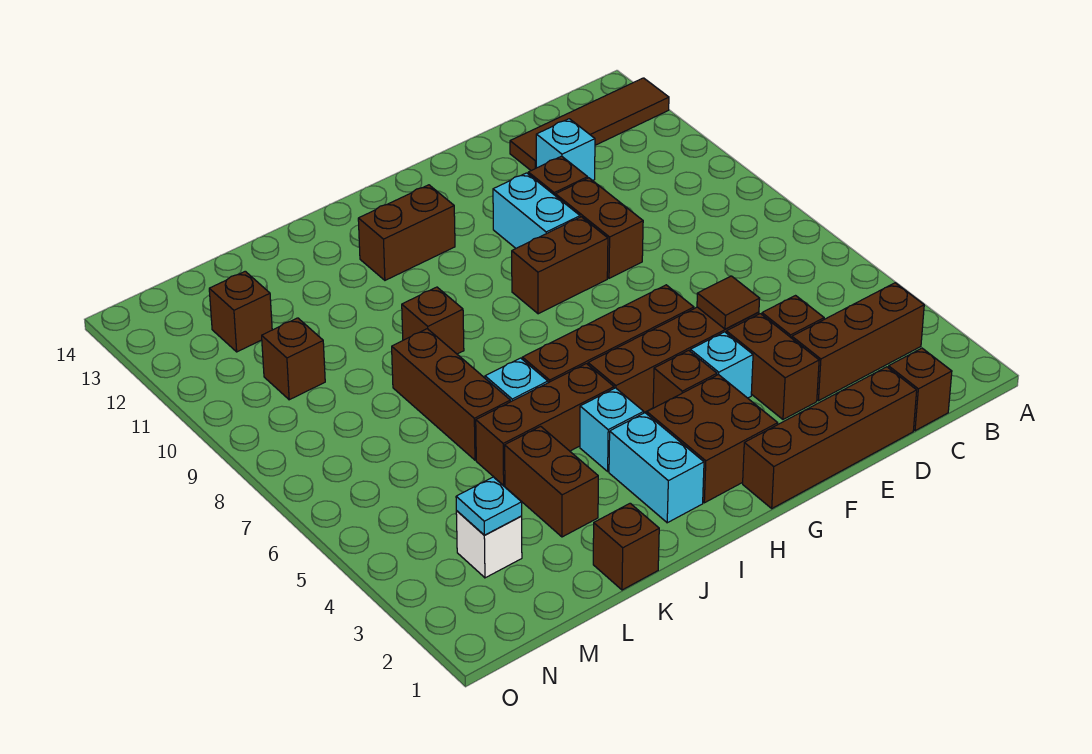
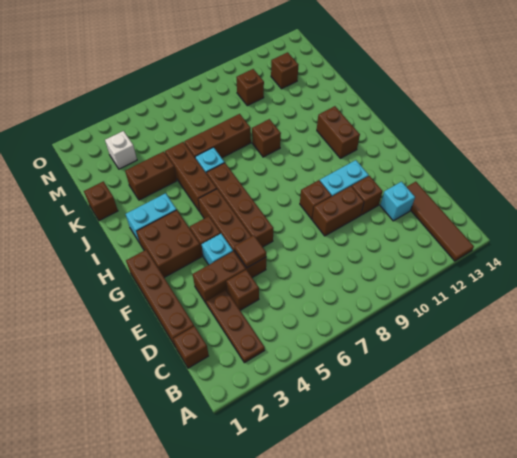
brown 1x3 brick [792,283,924,401] -> brown 1x3 plate [206,290,265,363]
brown 1x2 brick [512,217,608,314] -> brown 1x1 brick [300,180,332,219]
cyan 1x1 brick [580,388,644,471] -> none
cyan 1x1 plate [456,477,522,535] -> none

